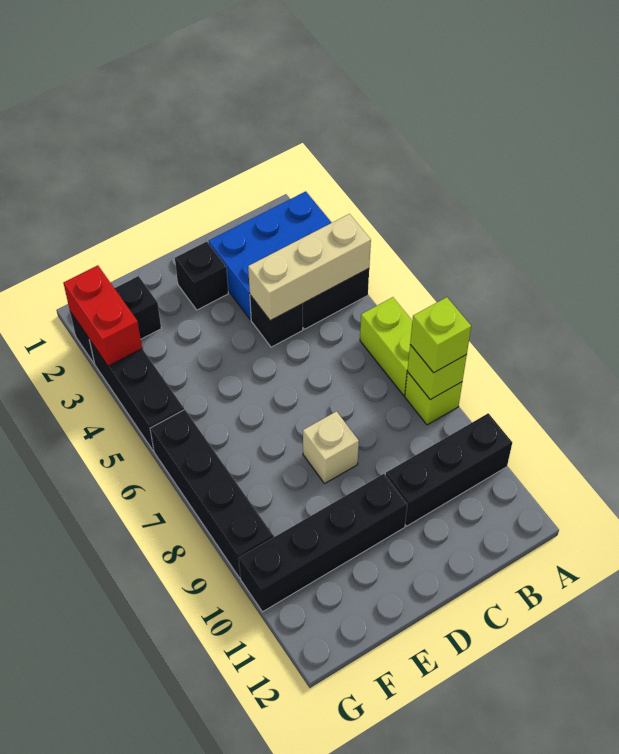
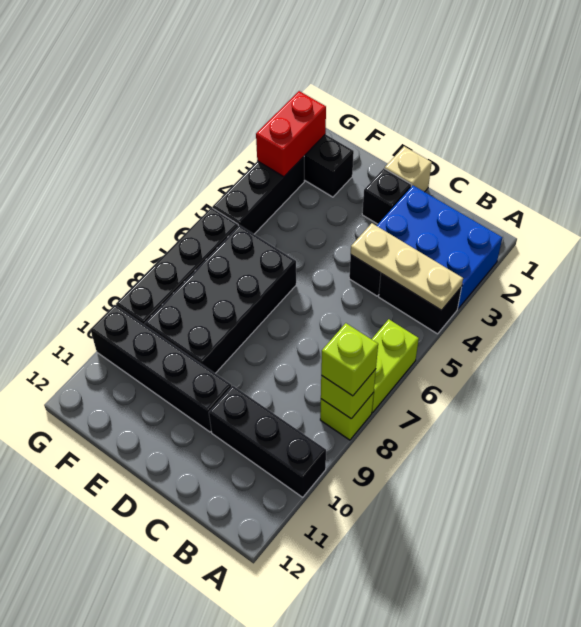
tan 1x3 brick [248,214,371,321] -> tan 1x3 plate [351,223,463,310]
tan 1x1 brick [303,411,359,483] -> tan 1x1 brick moved to [385,146,432,192]
none -> black 2x4 brick [145,225,296,373]

